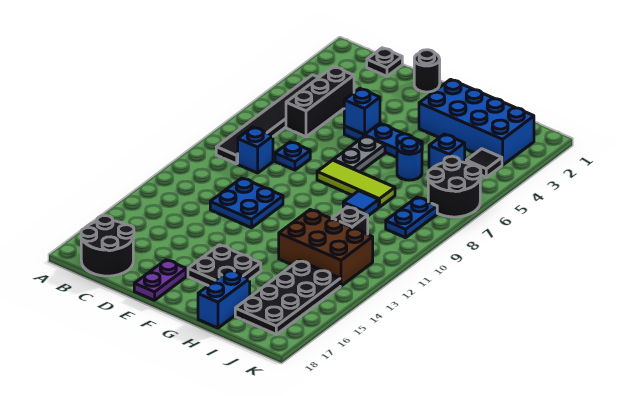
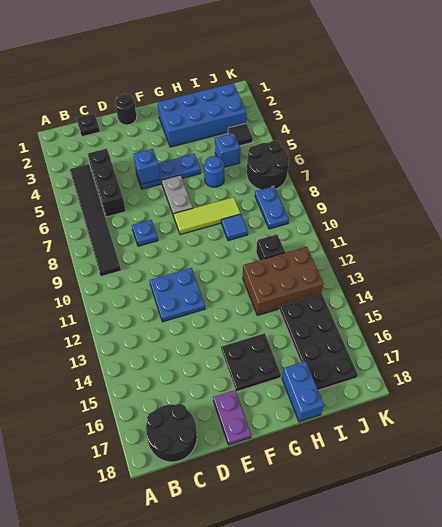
blue 1x1 brick [238,127,273,173] -> none

